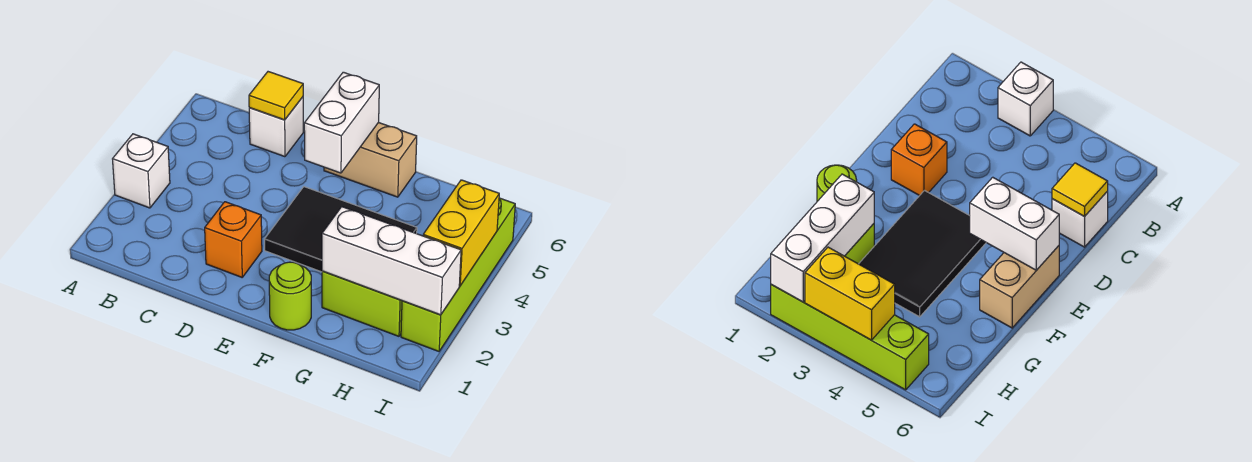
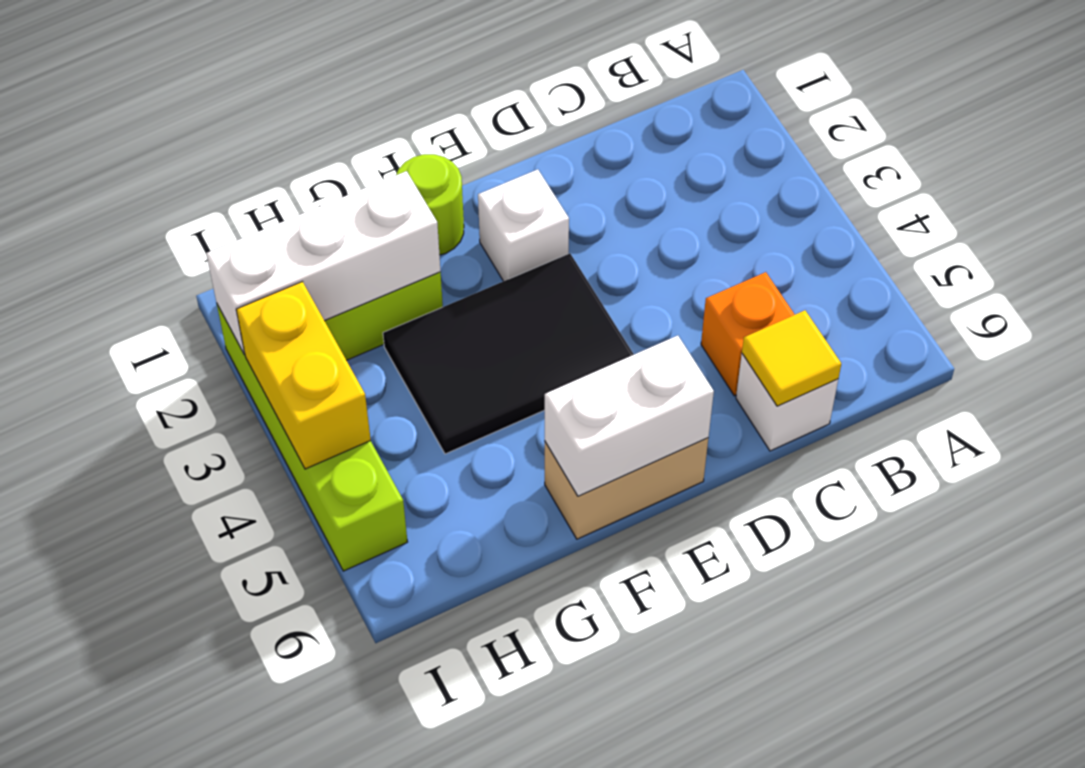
white 1x1 brick [113,134,170,208] -> white 1x1 brick moved to [478,169,569,281]
orange 1x1 brick [205,202,262,277] -> orange 1x1 brick moved to [701,272,795,396]
white 1x2 brick [304,72,379,173] -> white 1x2 brick turned to [545,336,714,496]

